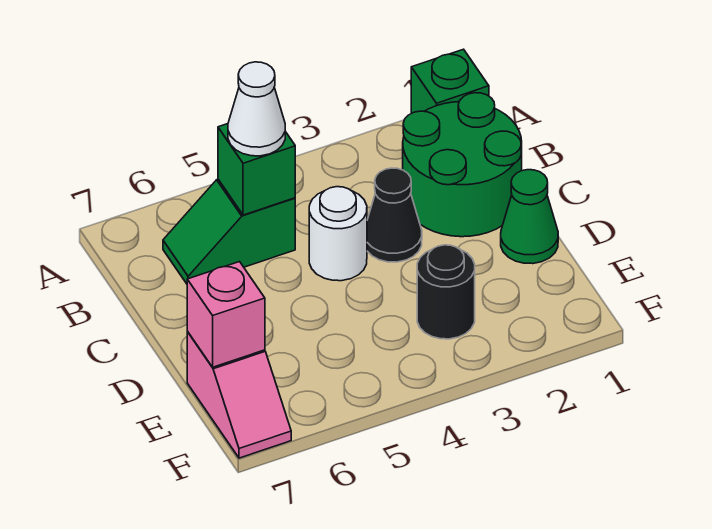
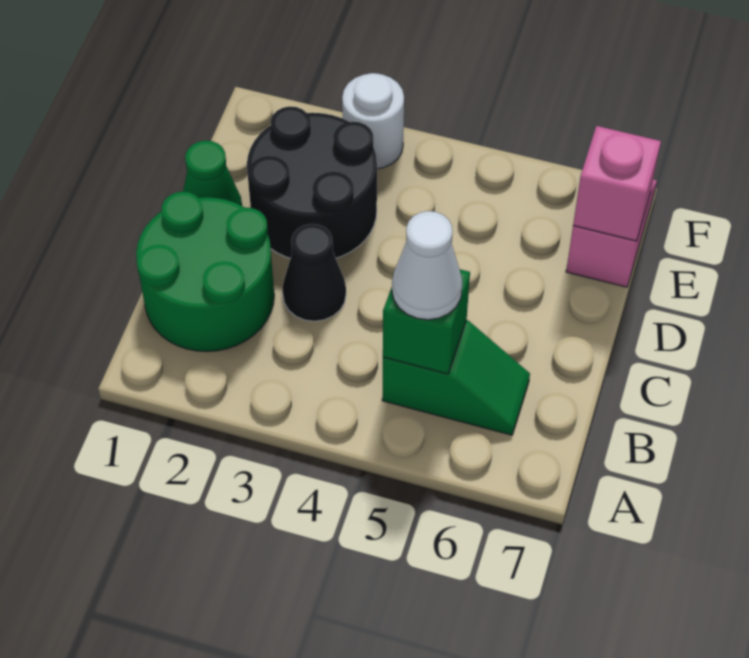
green 1x1 brick [411,49,489,113] -> none
white 1x1 round brick [309,187,367,281] -> white 1x1 round brick moved to [342,73,404,169]
black 1x1 round brick [417,245,475,339] -> black 2x2 round brick [247,106,377,258]

